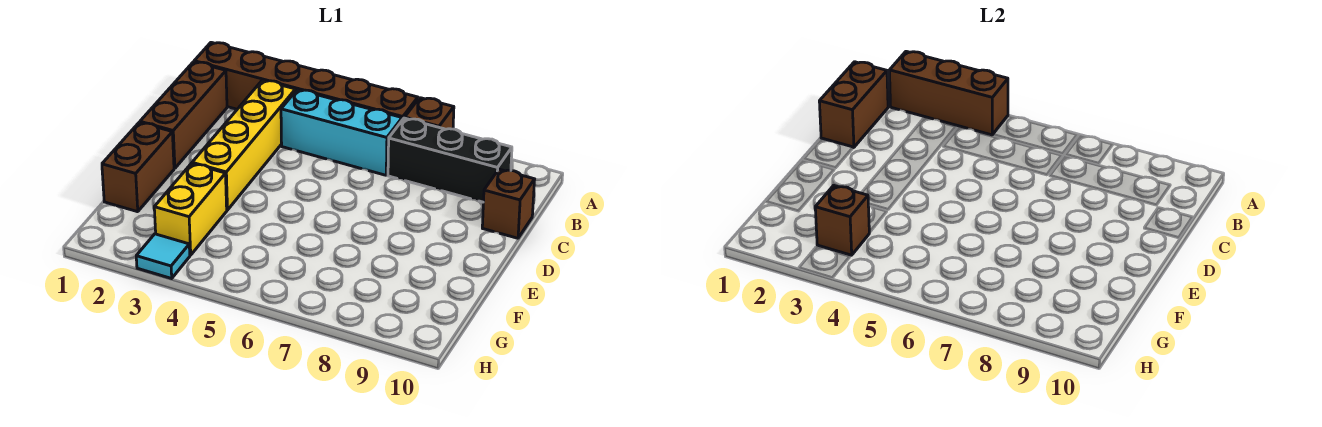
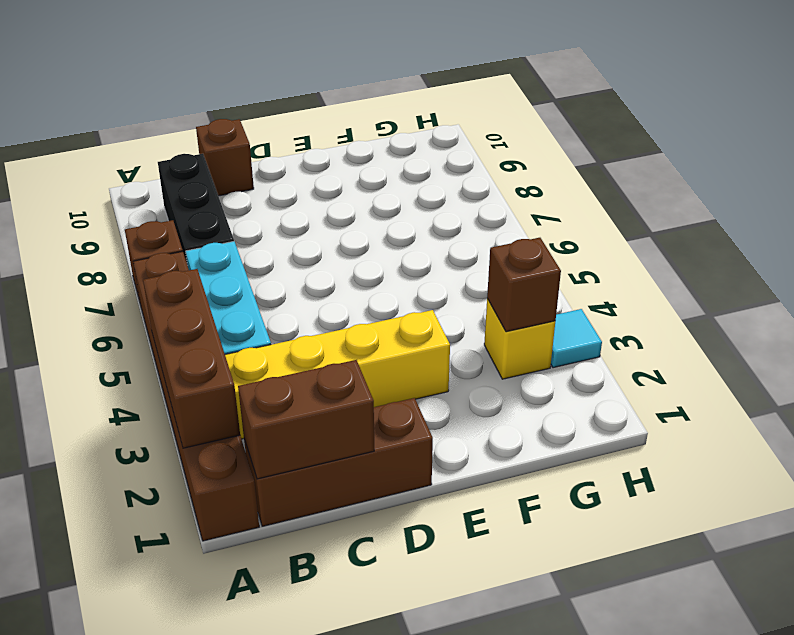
brown 1x2 brick [102,122,174,212] -> none
yellow 1x2 brick [154,164,227,255] -> yellow 1x1 brick [484,299,555,379]

